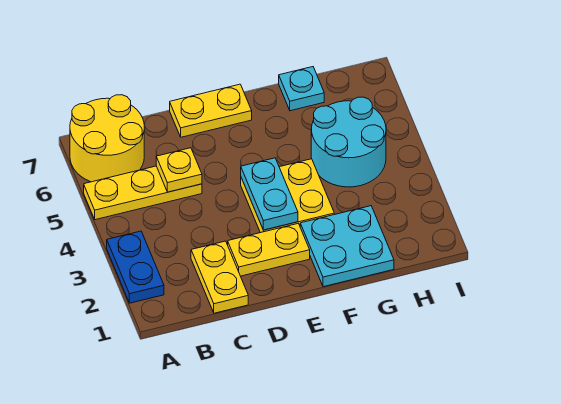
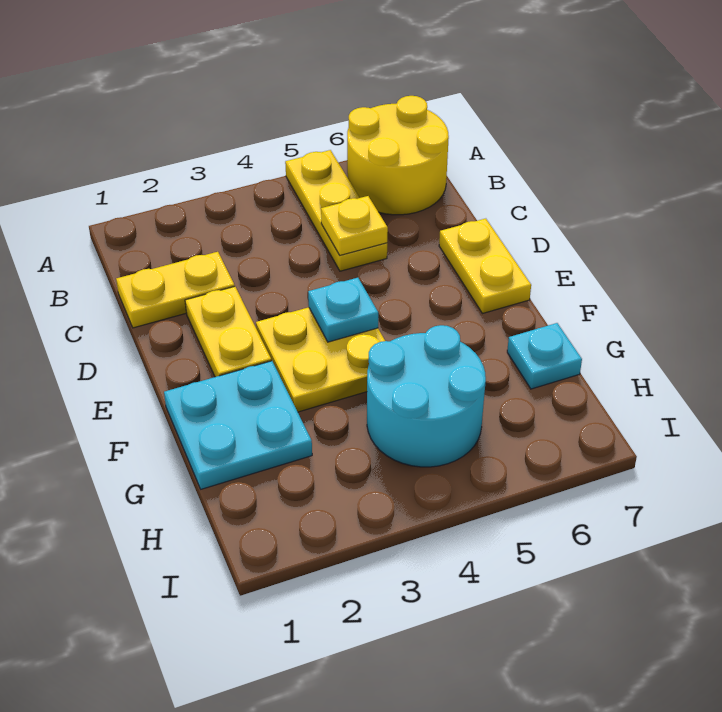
blue 1x2 plate [107,231,164,303] -> none
cyan 1x2 plate [241,158,298,230] -> cyan 1x1 plate [308,278,378,342]

